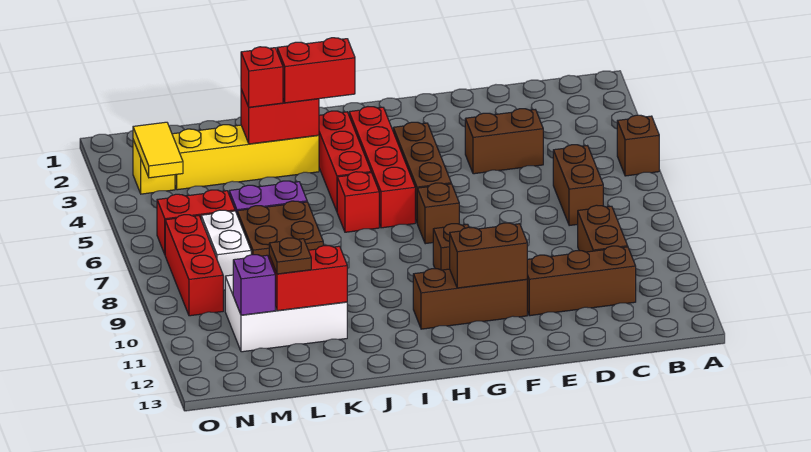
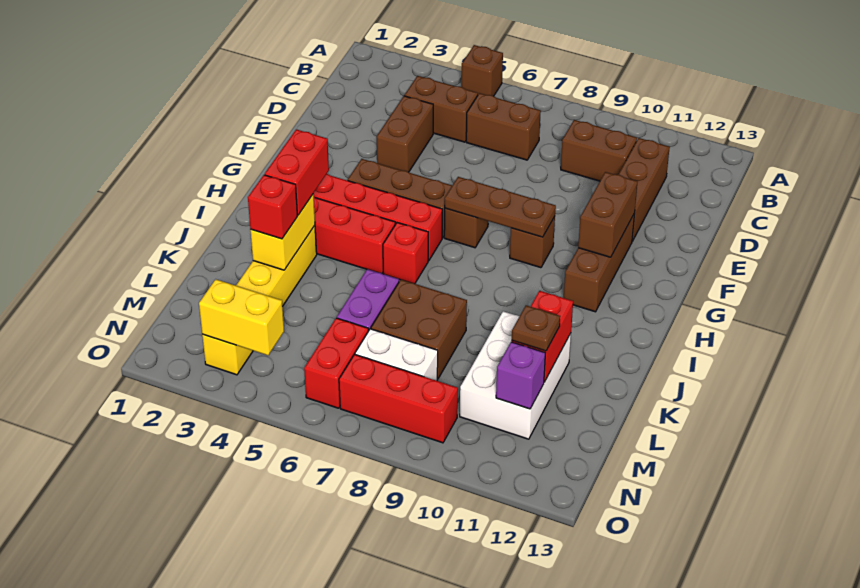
none -> brown 1x2 brick [404,76,478,142]
none -> brown 1x3 plate [445,177,556,237]
red 1x2 brick [241,89,319,144] -> yellow 1x2 brick [250,195,315,270]
yellow 1x2 tile [133,122,183,178] -> yellow 1x2 brick [199,279,284,355]

